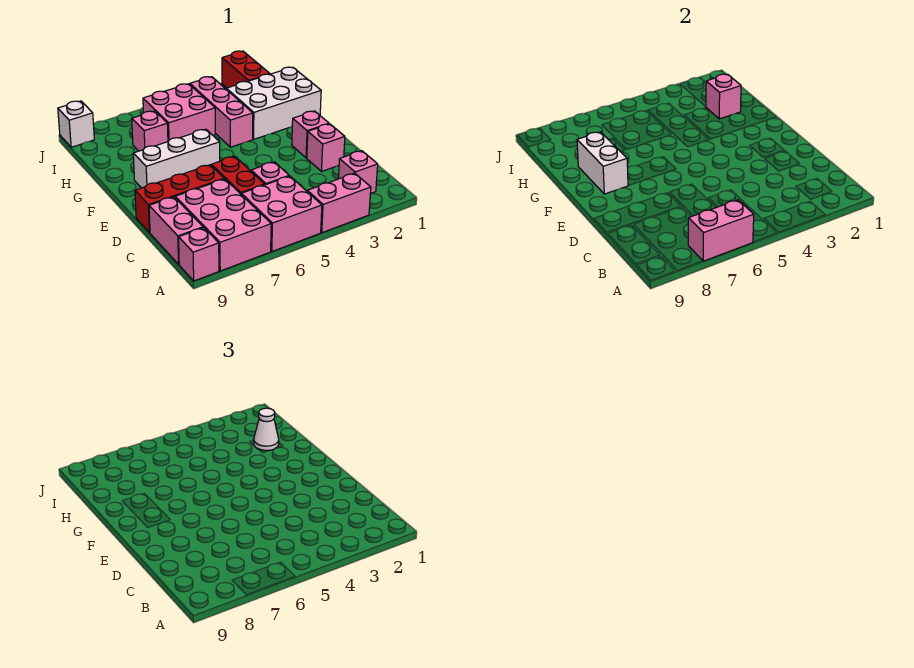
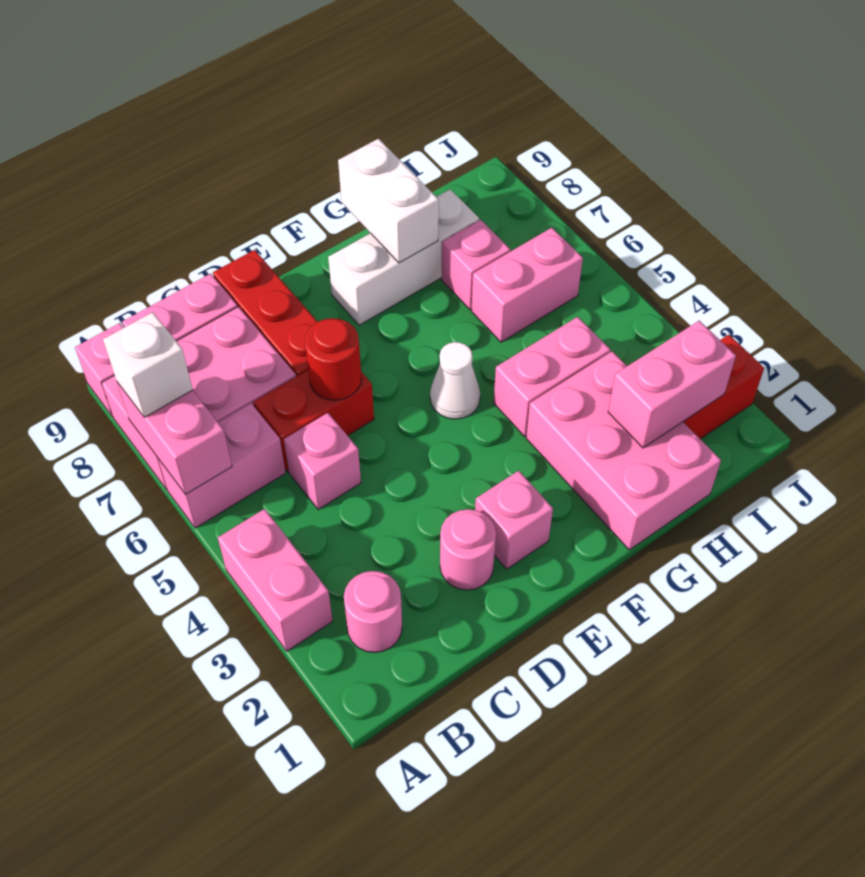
pink 2x2 brick [241,176,322,251] -> pink 1x2 brick [158,403,286,528]
pink 1x1 brick [338,151,378,194] -> pink 1x1 round brick [344,571,402,653]
pink 1x1 brick [307,124,345,172] -> pink 1x1 round brick [440,509,496,590]
none -> red 1x1 round brick [305,318,362,400]
white 1x3 brick [133,129,220,188] -> white 1x3 brick turned to [328,189,479,325]
white 1x2 brick [577,132,628,194] -> white 1x2 brick turned to [338,139,439,263]
white 2x3 brick [226,67,321,139] -> pink 2x3 brick [526,351,721,550]
pink 1x3 brick [190,77,253,147] -> pink 1x2 brick [494,317,610,436]
pink 1x1 brick [706,74,741,119] -> pink 1x2 brick [608,321,736,448]
white 1x1 cone [254,408,279,450] -> white 1x1 cone moved to [430,342,480,419]
pink 2x2 brick [143,84,215,141] -> pink 1x2 brick [472,228,583,342]
white 1x1 brick [58,101,94,147] -> white 1x1 brick moved to [103,312,193,417]

